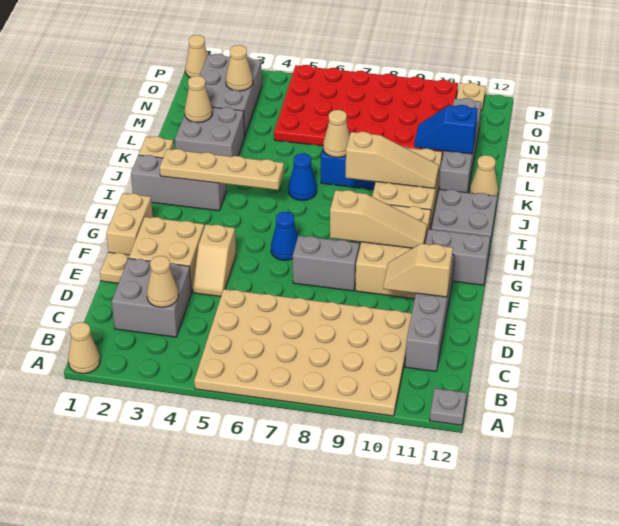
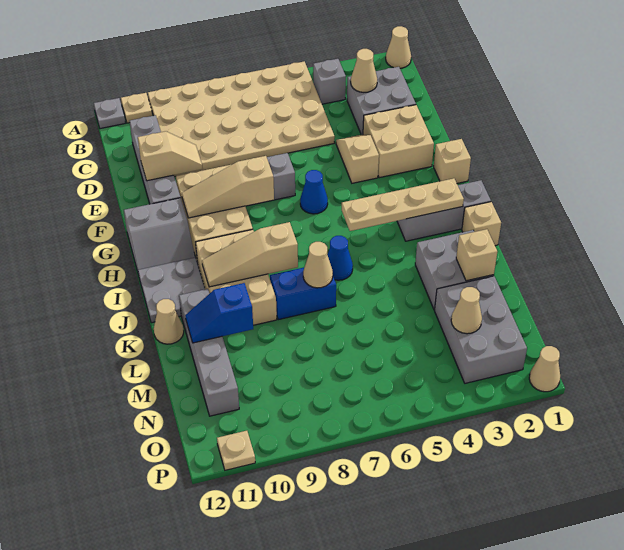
none -> grey 1x1 brick [313,59,346,104]
tan 1x1 plate [100,252,129,283] -> tan 1x1 plate moved to [121,93,152,123]
tan 1x2 brick [106,193,153,255] -> tan 1x1 brick [434,139,471,183]
tan 1x1 cone [184,76,212,122] -> tan 1x1 brick [456,229,497,281]
blue 1x2 slope [414,105,478,154] -> blue 1x2 slope turned to [185,283,253,343]
red 4x6 plate [274,65,458,158] -> none

